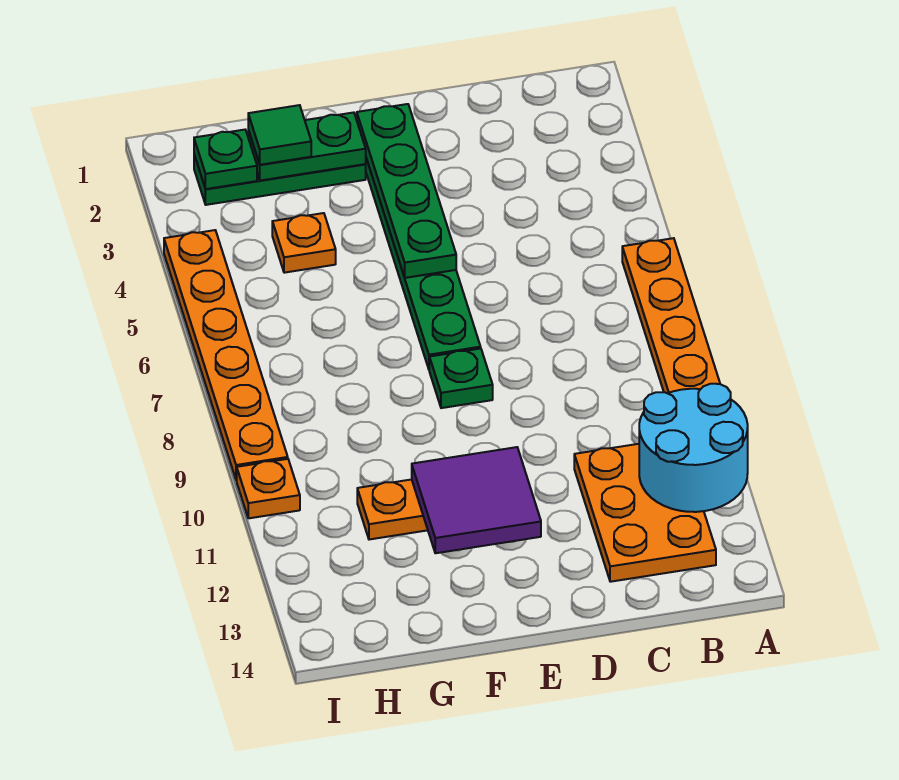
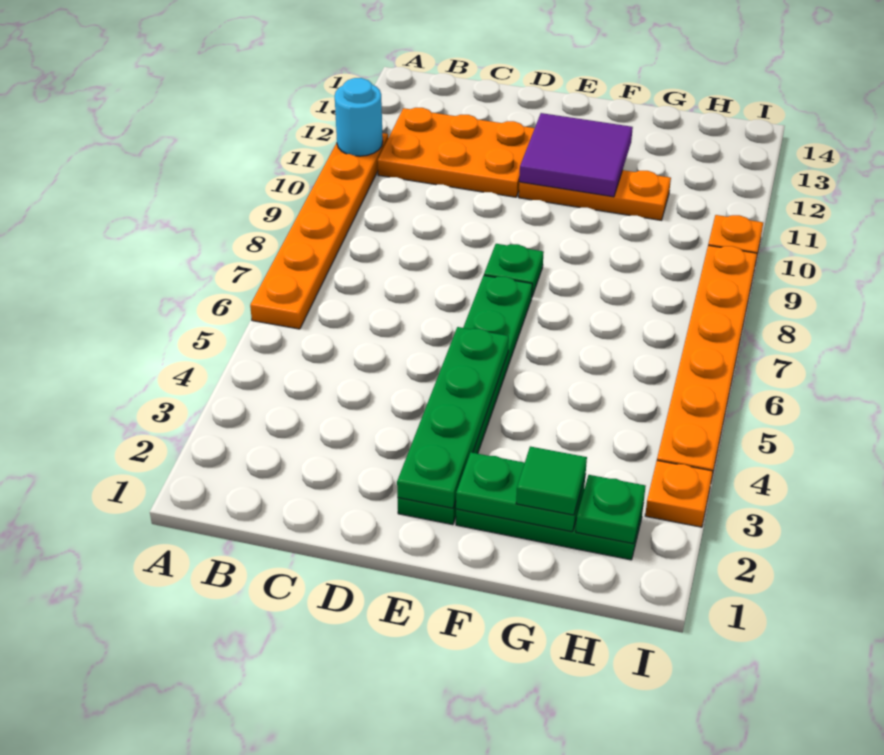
cyan 2x2 round brick [639,384,748,512] -> cyan 1x1 round brick [335,78,383,156]
orange 2x3 plate [574,444,716,582] -> orange 2x3 plate turned to [378,108,535,197]
orange 1x1 plate [272,213,336,273] -> orange 1x1 plate moved to [645,461,713,527]

